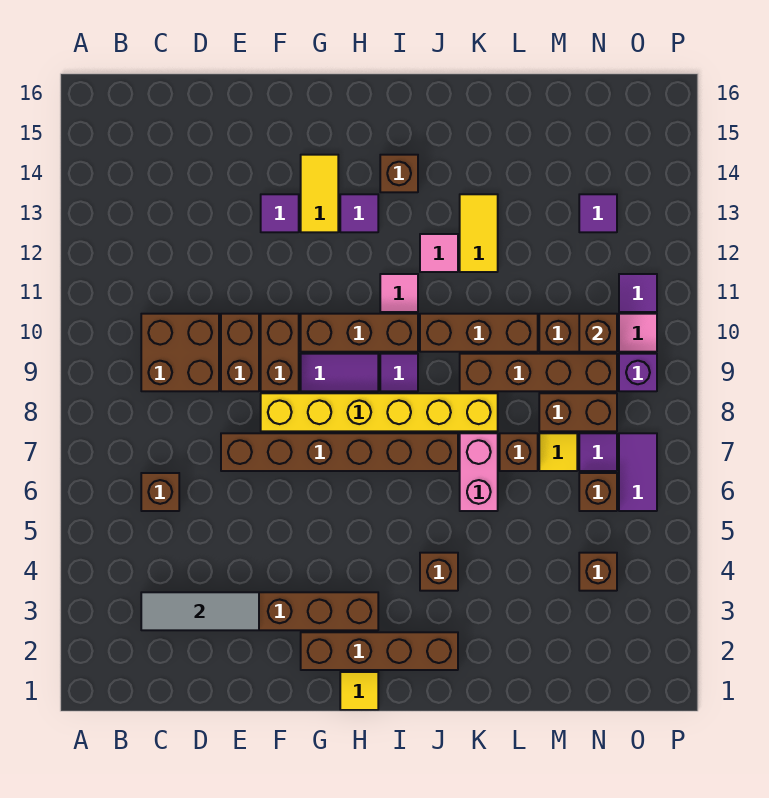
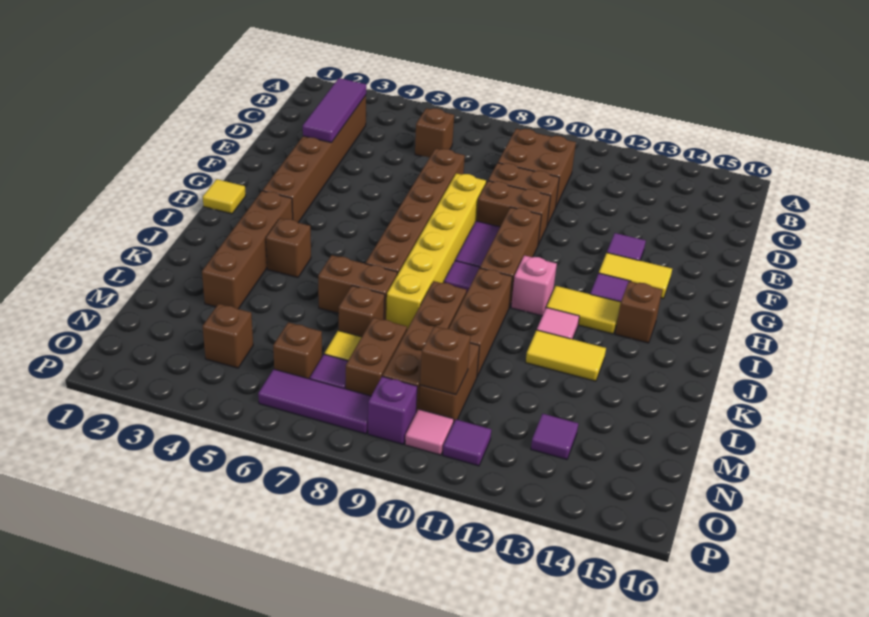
grey 1x3 tile [141,592,259,630] -> purple 1x3 tile [303,78,366,143]
brown 1x4 brick [301,632,458,670] -> brown 1x4 brick moved to [202,191,293,309]
pink 1x1 tile [380,274,418,312] -> pink 1x1 brick [511,255,557,316]
none -> yellow 1x2 tile [547,286,621,334]
pink 1x2 brick [460,433,498,511] -> brown 1x2 brick [318,255,397,320]
purple 1x2 tile [619,433,657,511] -> purple 1x3 tile [258,369,371,434]

